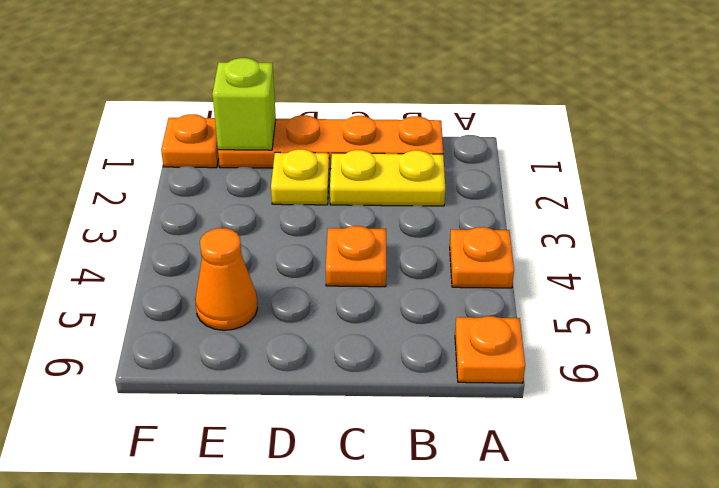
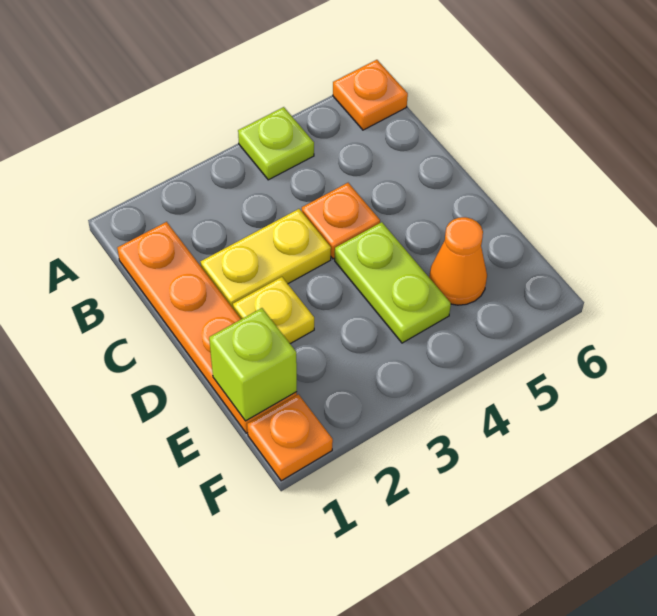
orange 1x1 plate [450,227,514,288] -> lime 1x1 plate [238,107,314,180]
yellow 1x2 plate [330,150,445,206] -> yellow 1x2 plate turned to [201,209,331,308]
none -> lime 1x2 plate [335,222,451,343]

